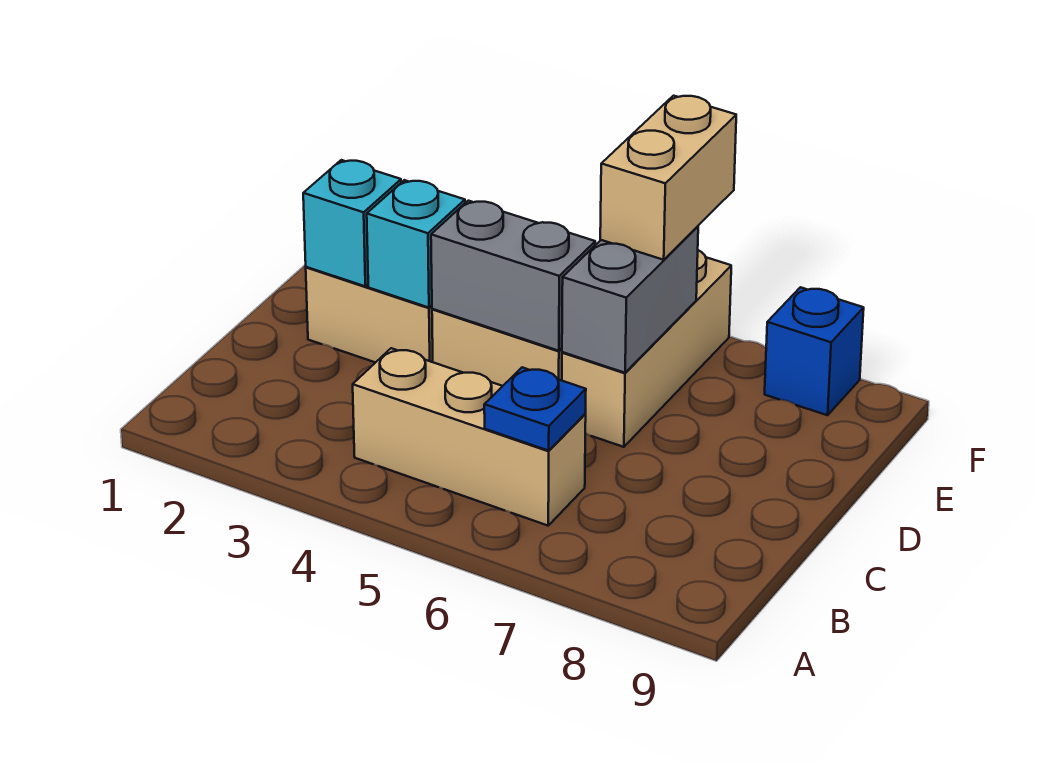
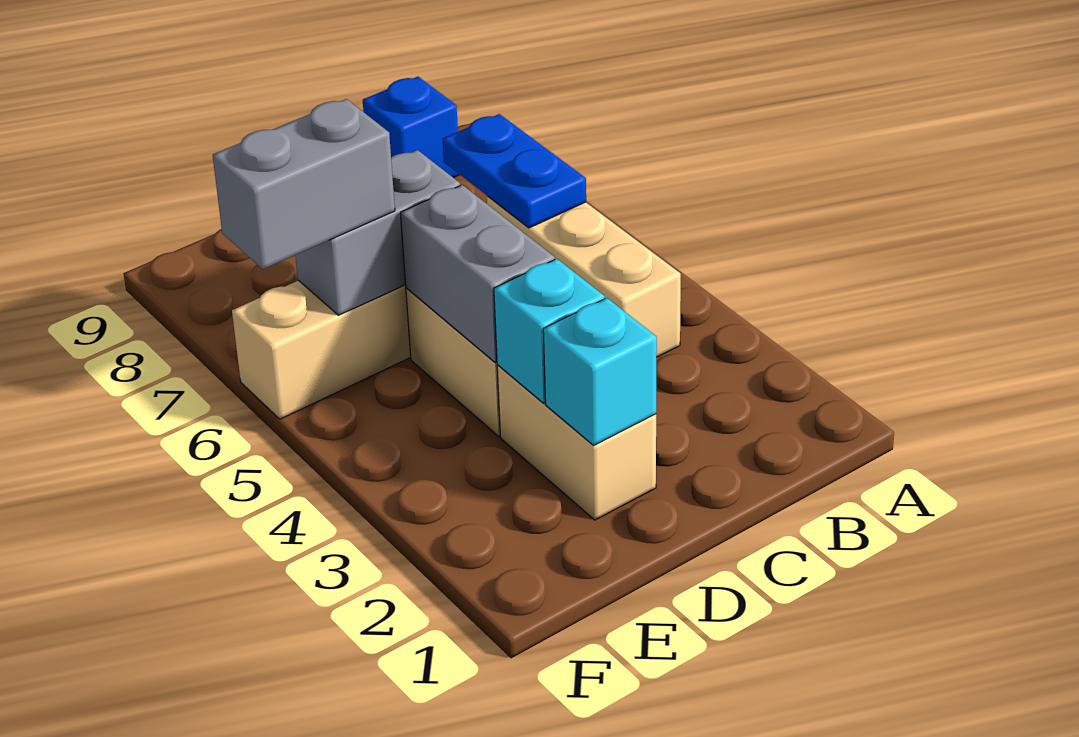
blue 1x1 plate [484,367,586,451] -> blue 1x2 plate [443,114,586,228]
tan 1x2 brick [600,96,736,260] -> grey 1x2 brick [213,99,395,269]
blue 1x1 brick [765,287,864,415] -> blue 1x1 brick moved to [363,77,460,178]

